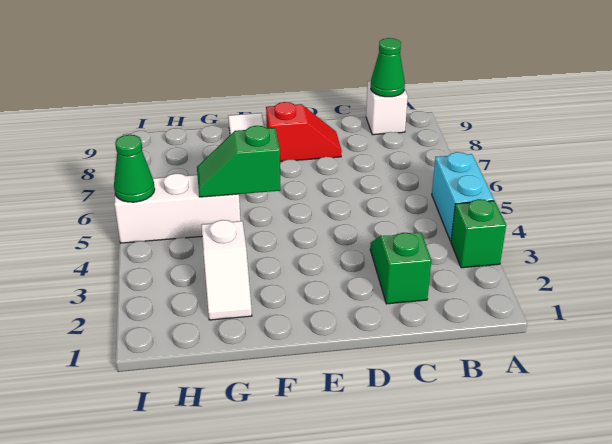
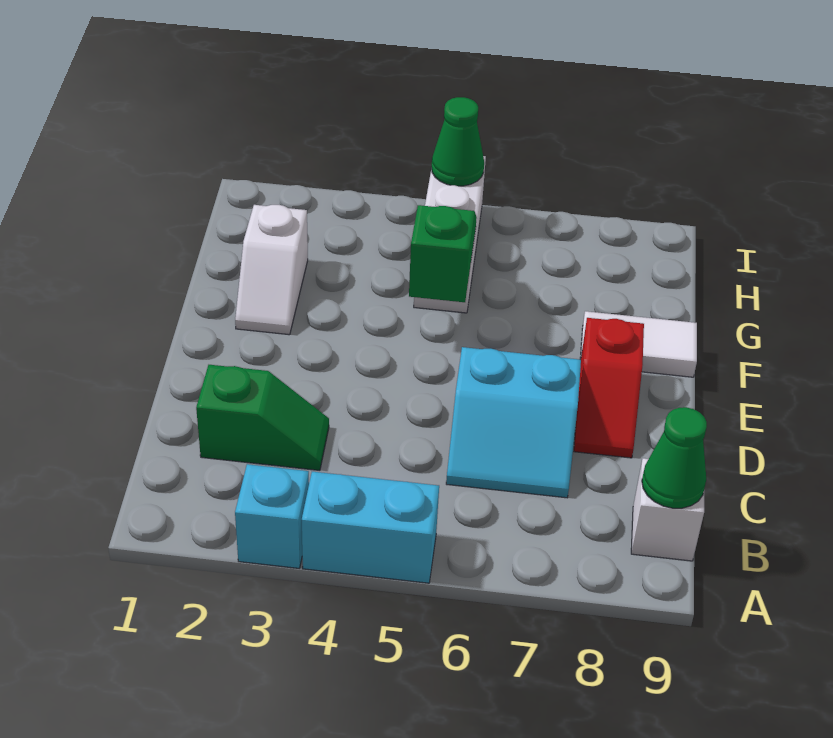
green 1x1 brick [451,199,506,268] -> cyan 1x1 brick [235,464,309,568]
none -> cyan 2x2 slope [446,347,581,498]
white 1x2 slope [201,220,252,320] -> white 1x2 slope turned to [235,205,308,335]

